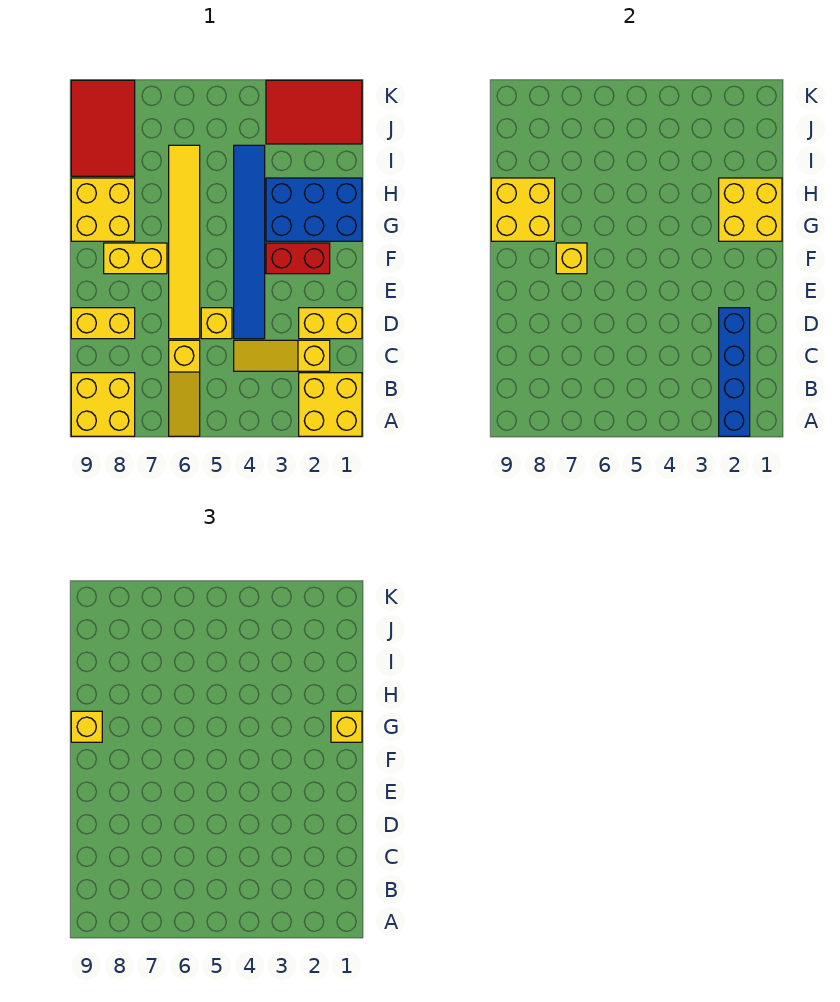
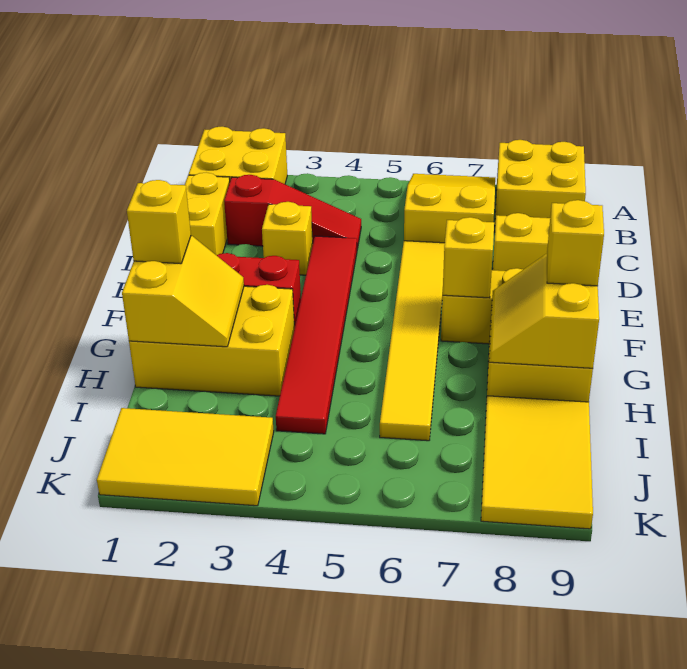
blue 1x4 brick [719,308,750,436] -> none
yellow 1x3 slope [169,340,200,436] -> yellow 2x3 slope [404,174,495,243]
yellow 1x3 slope [234,340,330,371] -> red 1x3 slope [224,175,361,249]
yellow 1x2 brick [299,308,362,339] -> yellow 1x2 brick turned to [185,173,230,255]
blue 1x6 tile [234,145,265,339] -> red 1x6 tile [276,236,357,434]
yellow 1x1 brick [201,308,232,339] -> yellow 1x1 brick moved to [262,202,313,275]
blue 2x3 brick [266,178,362,241] -> yellow 2x3 brick [129,285,294,396]
yellow 2x2 brick [719,178,782,241] -> yellow 2x2 slope [122,236,244,347]
yellow 2x2 brick [491,178,555,241] -> yellow 2x2 slope [489,254,599,368]
red 2x3 tile [71,80,135,176] -> yellow 2x3 tile [481,396,593,529]
red 2x3 tile [266,80,362,144] -> yellow 2x3 tile [97,408,274,506]

